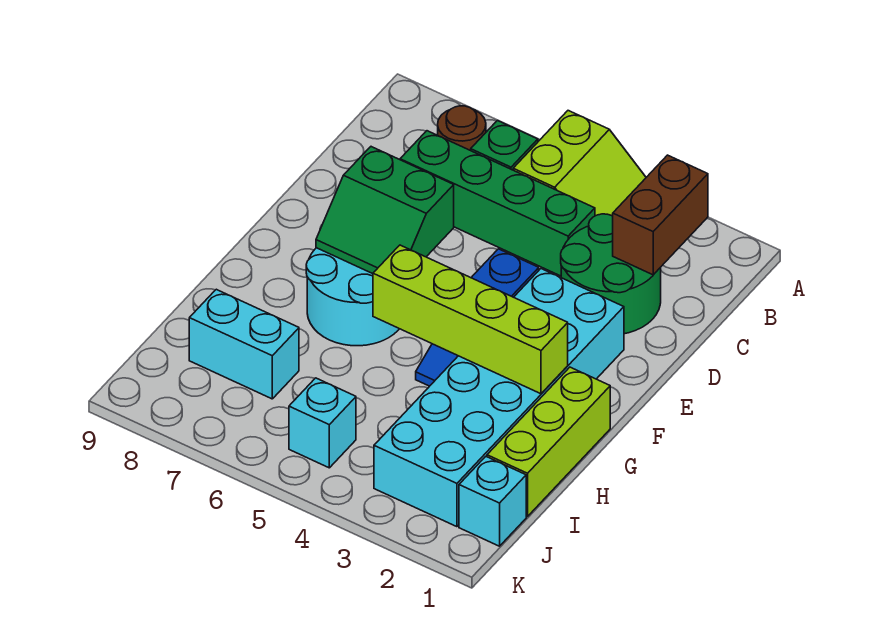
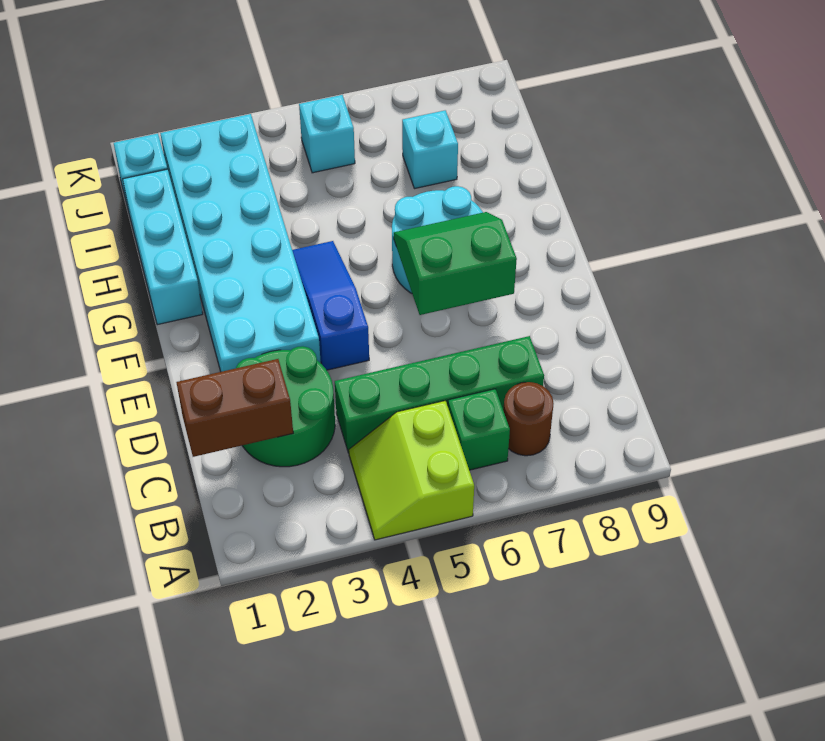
brown 1x2 brick [613,155,708,275] -> brown 1x2 brick turned to [176,359,293,457]
lime 1x3 brick [487,367,610,517] -> cyan 1x3 brick [123,169,203,325]
lime 1x4 brick [373,245,568,394] -> none
cyan 1x2 brick [189,289,299,399] -> cyan 1x1 brick [402,110,458,189]

